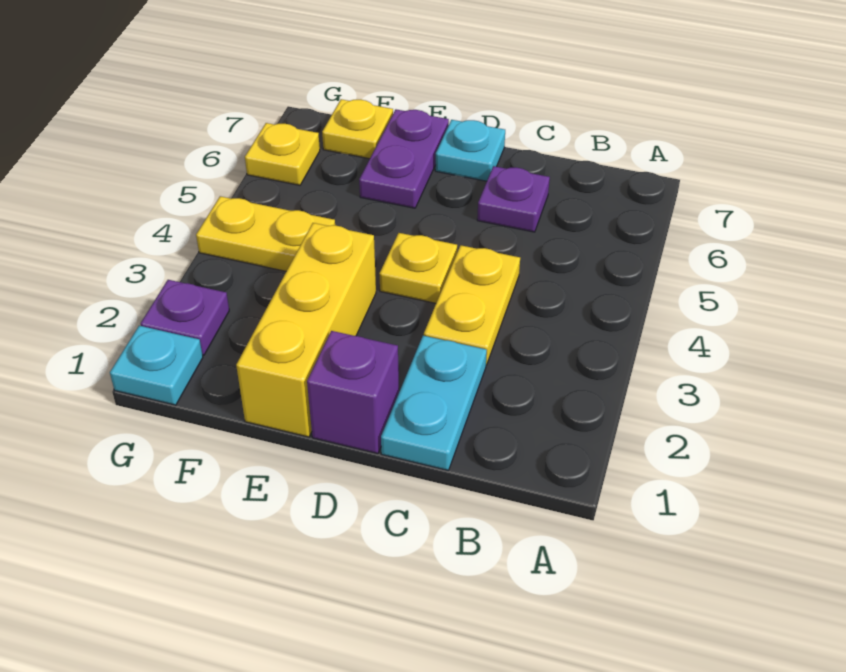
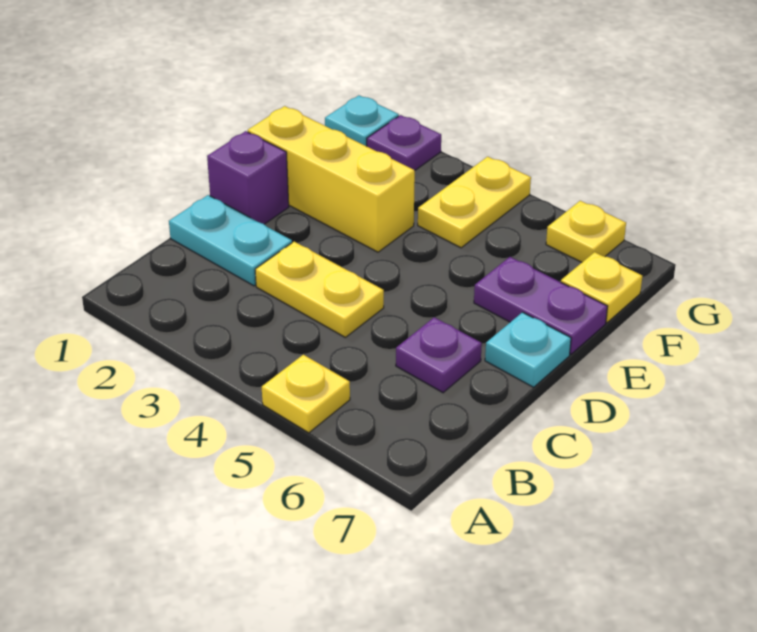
yellow 1x1 plate [379,233,457,303] -> yellow 1x1 plate moved to [262,355,350,433]

